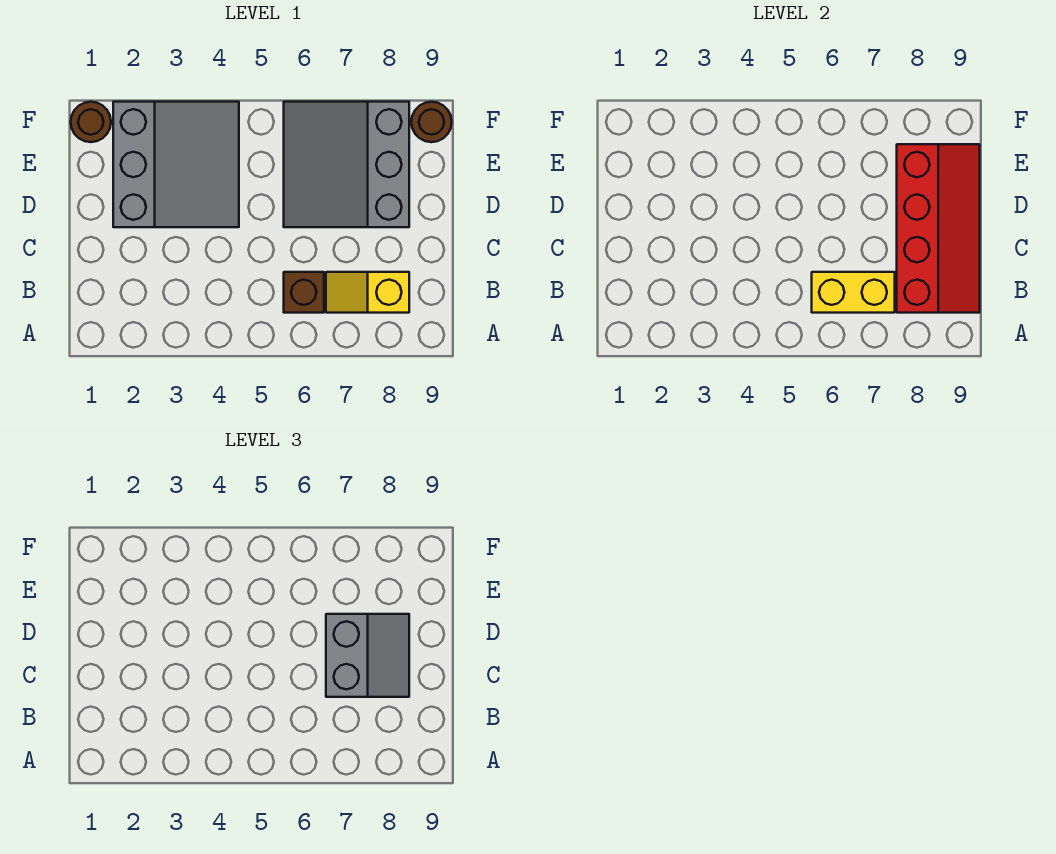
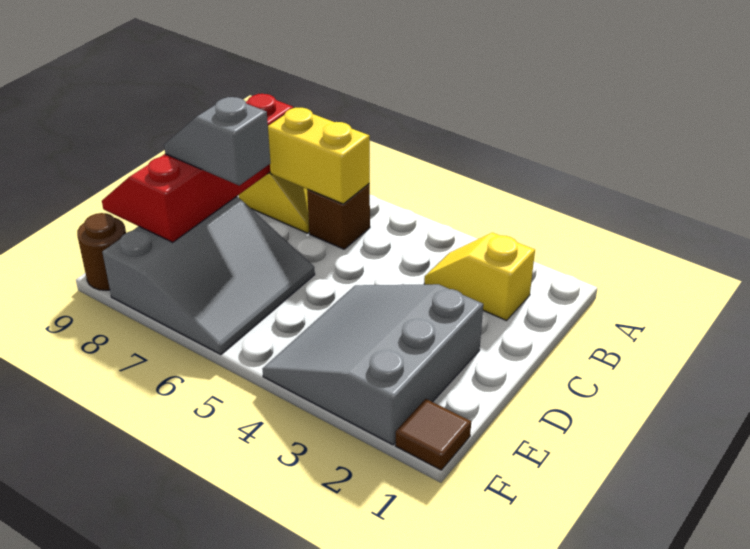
none -> yellow 1x2 slope [424,232,535,321]
grey 2x2 slope [326,614,409,697] -> grey 1x2 slope [164,97,271,185]
brown 1x1 round brick [71,102,111,142] -> brown 1x1 tile [395,399,471,470]

